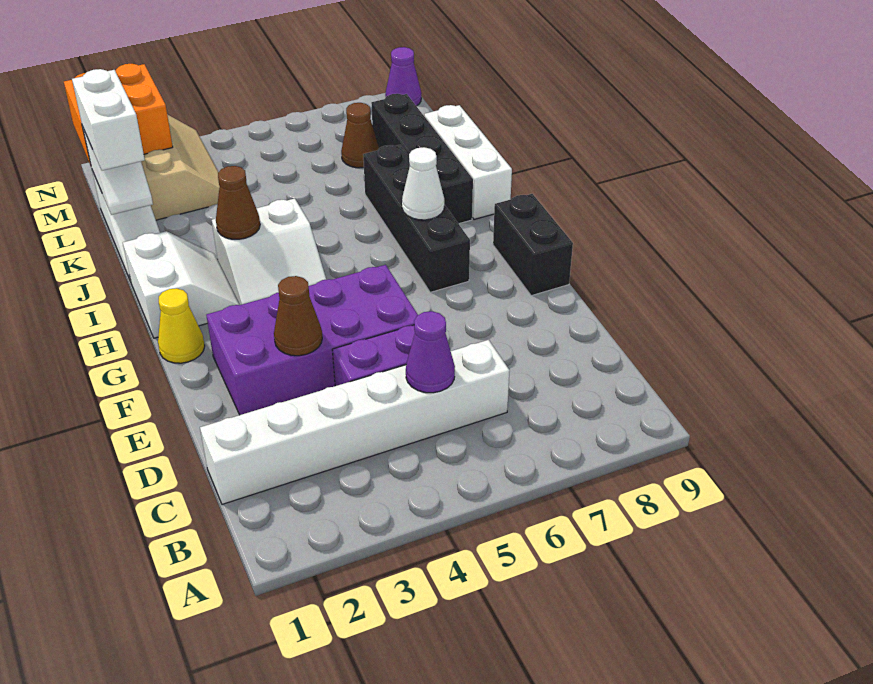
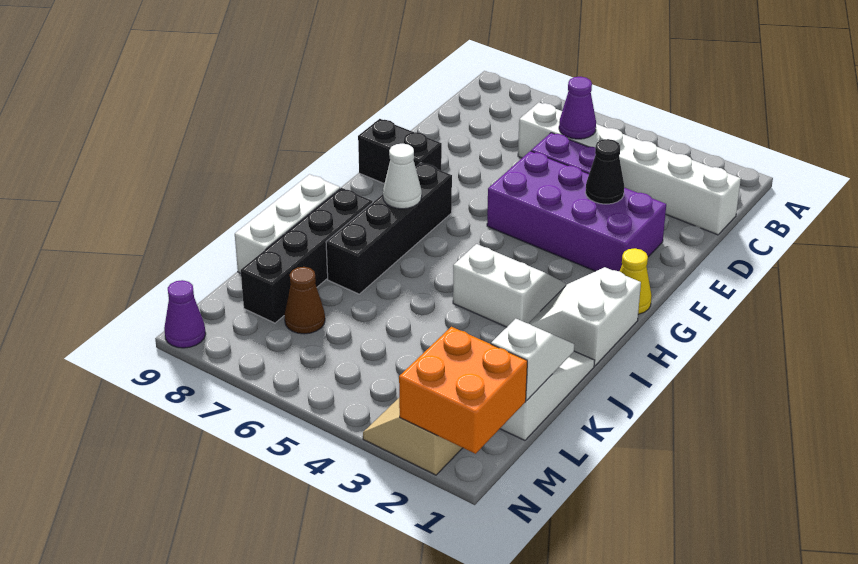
brown 1x1 cone [274,276,322,356] -> black 1x1 cone [585,139,624,204]
black 1x2 brick [493,194,573,296] -> black 1x2 brick turned to [358,119,442,184]
brown 1x1 cone [216,166,260,239] -> none
white 1x2 brick [72,69,145,171] -> none

